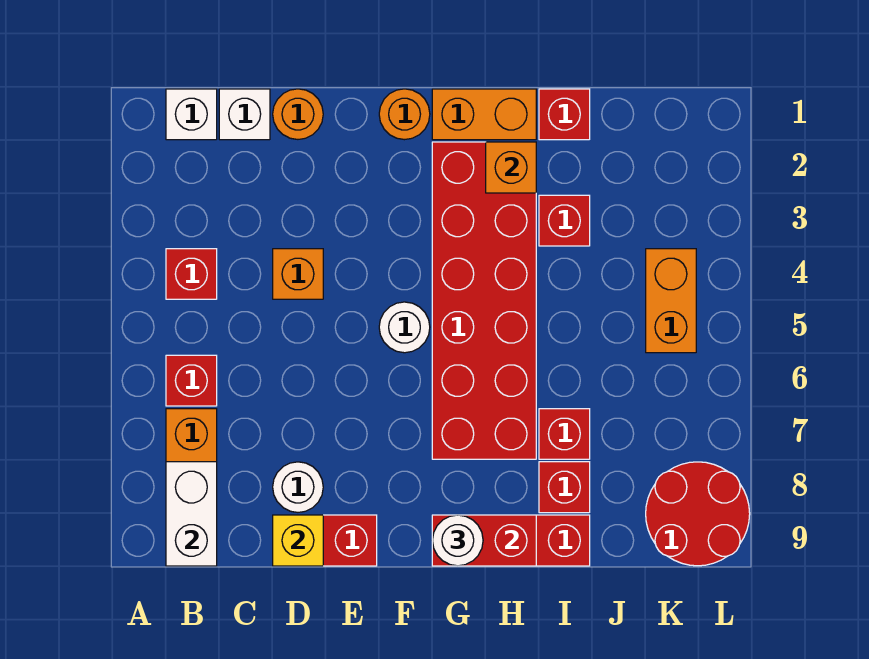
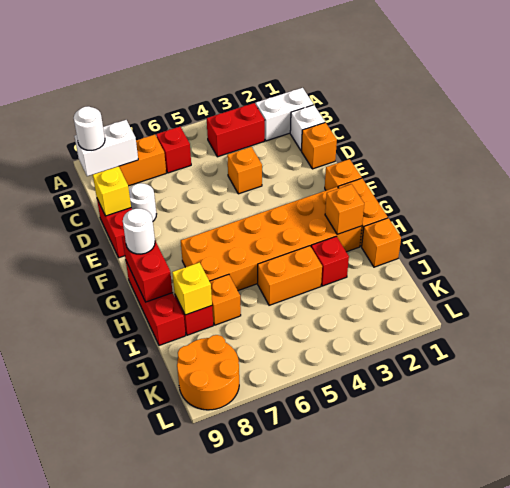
white 1x1 brick [166,89,217,140] -> white 1x2 brick [256,88,313,141]
red 1x1 brick [166,249,217,299] -> red 1x2 brick [207,103,265,157]
orange 1x1 round brick [273,89,323,139] -> orange 1x1 brick [302,123,337,169]
orange 1x1 round brick [379,89,430,140] -> orange 1x1 brick [325,159,362,190]
white 1x1 round brick [379,302,430,353] -> white 1x1 round brick moved to [74,106,105,150]
red 2x6 brick [432,142,536,459] -> orange 2x6 brick [181,187,362,291]
red 1x1 brick [539,89,590,140] -> orange 1x1 brick [362,218,401,267]
red 1x1 brick [539,409,590,459] -> orange 1x1 brick [210,274,241,325]
none -> yellow 1x1 brick [172,262,212,315]
orange 1x2 brick [646,249,696,353] -> orange 1x2 brick moved to [258,246,322,305]
red 2x2 round brick [646,462,750,566] -> orange 2x2 round brick [177,335,239,410]

